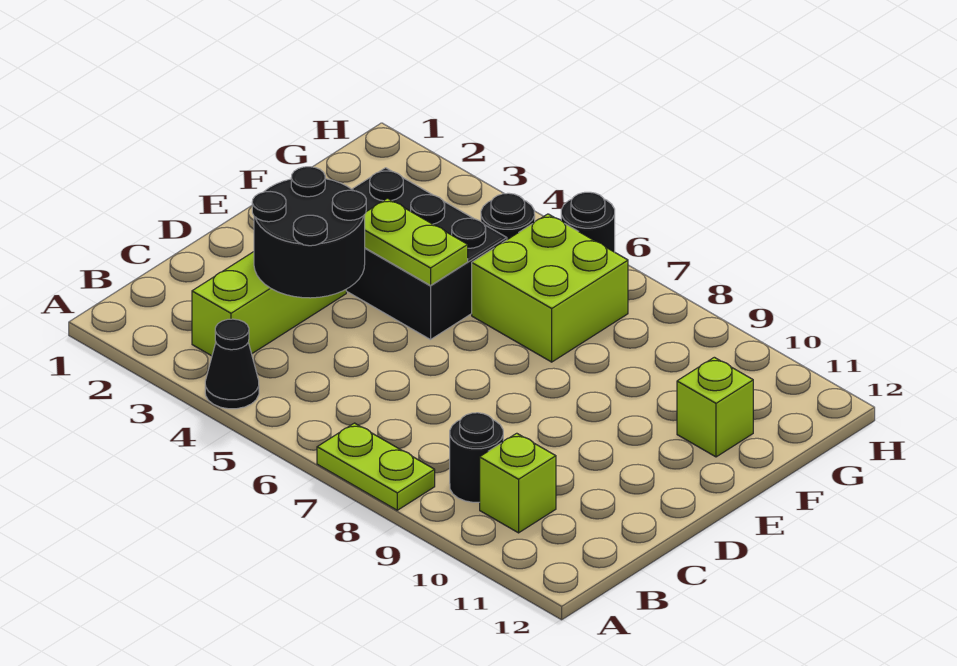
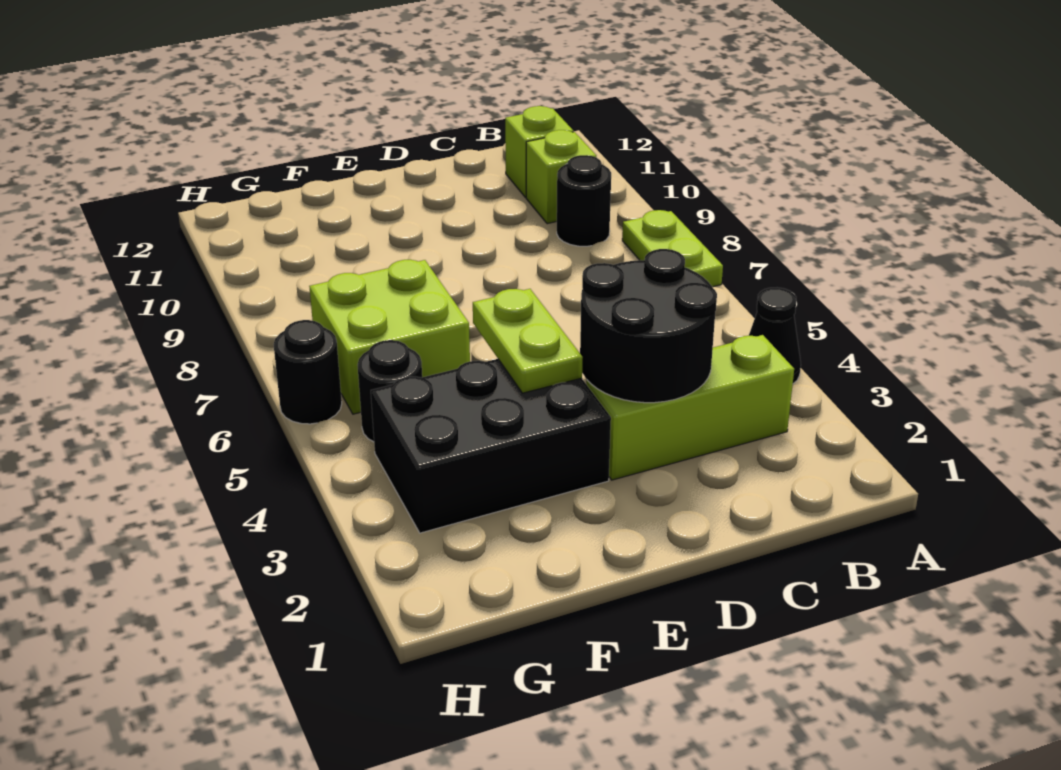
black 2x3 brick [346,168,507,340] -> black 2x3 brick turned to [371,359,611,533]
lime 1x1 brick [677,357,753,457] -> lime 1x1 brick moved to [505,106,573,198]

